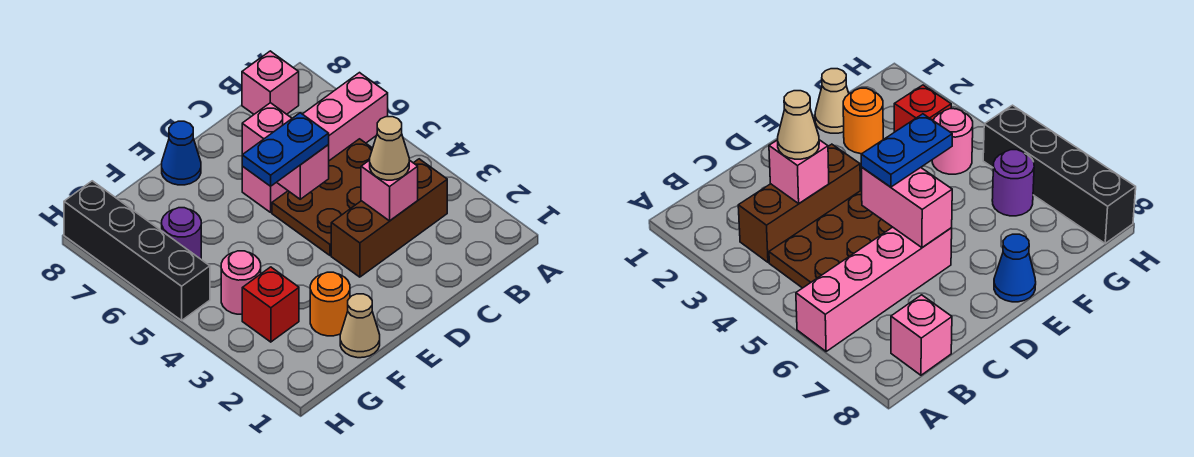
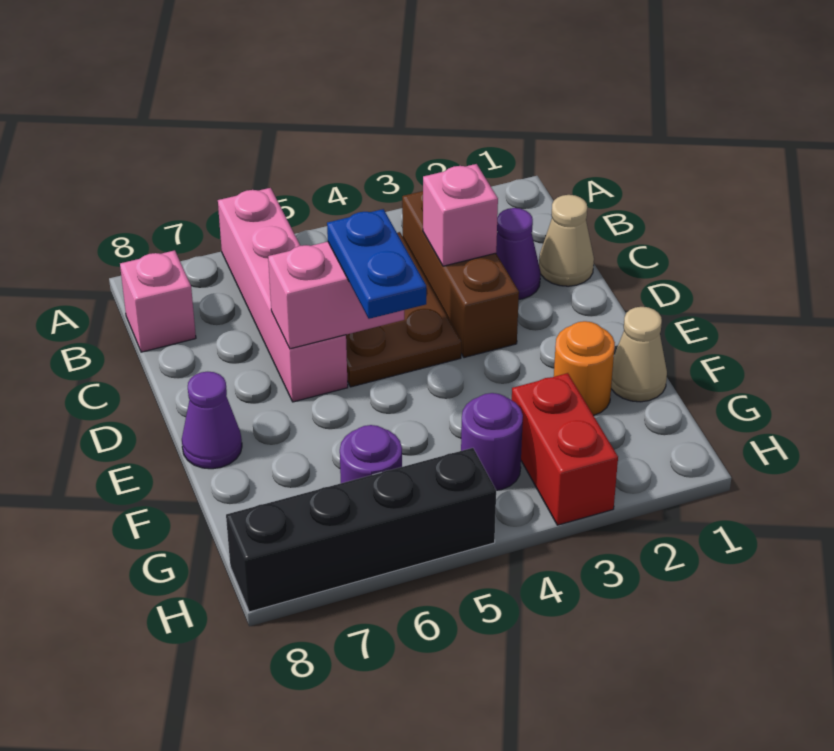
none -> purple 1x1 cone [496,208,541,299]
tan 1x1 cone [370,117,409,180] -> tan 1x1 cone moved to [539,195,594,286]
blue 1x1 cone [162,121,201,185] -> purple 1x1 cone [182,372,242,469]
red 1x1 brick [242,267,299,342] -> red 1x2 brick [512,373,618,525]
pink 1x1 round brick [221,251,261,314] -> purple 1x1 round brick [461,393,523,490]

